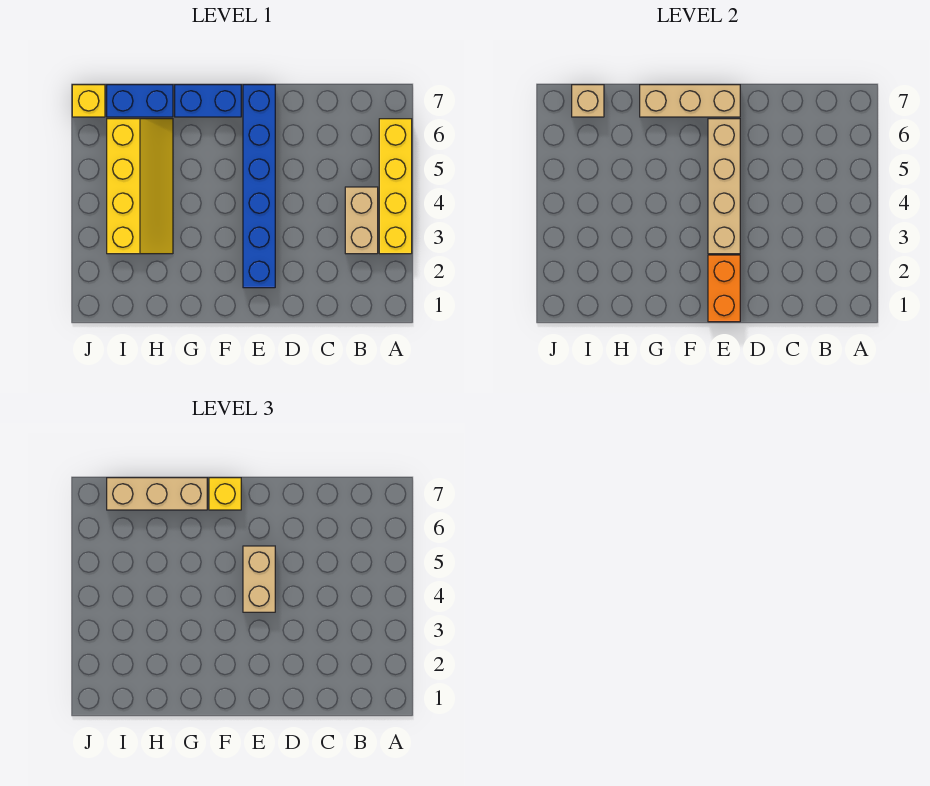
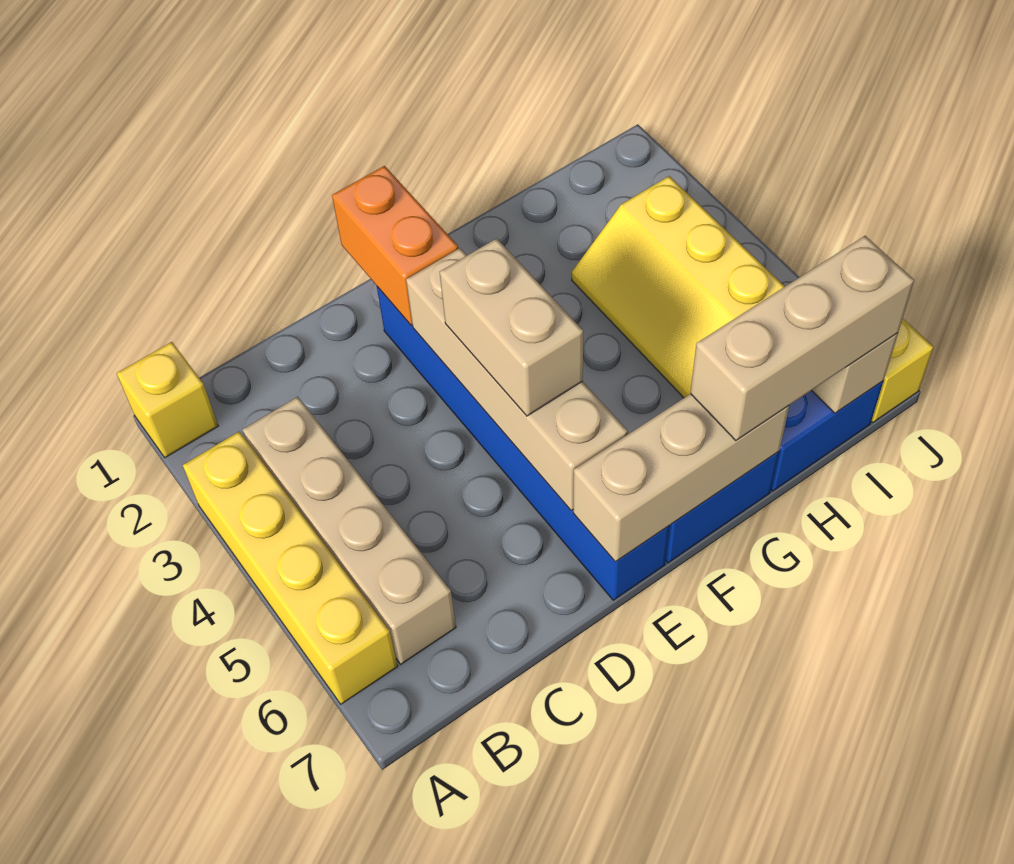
tan 1x2 brick [345,187,378,254] -> tan 1x4 brick [243,397,456,664]
yellow 1x1 brick [209,478,241,510] -> yellow 1x1 brick moved to [116,342,218,458]

